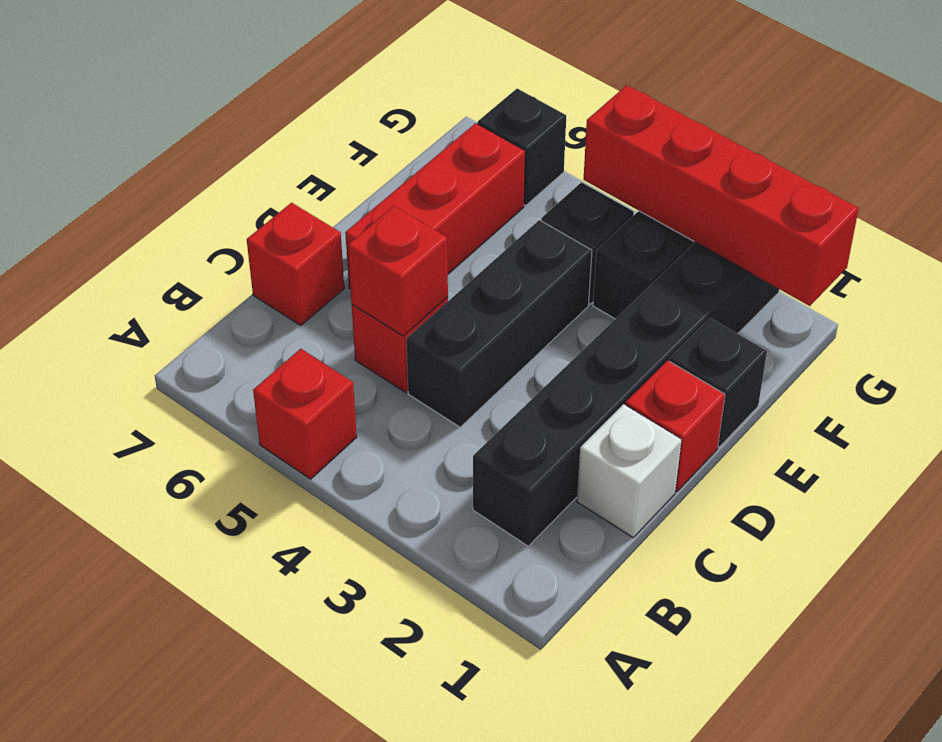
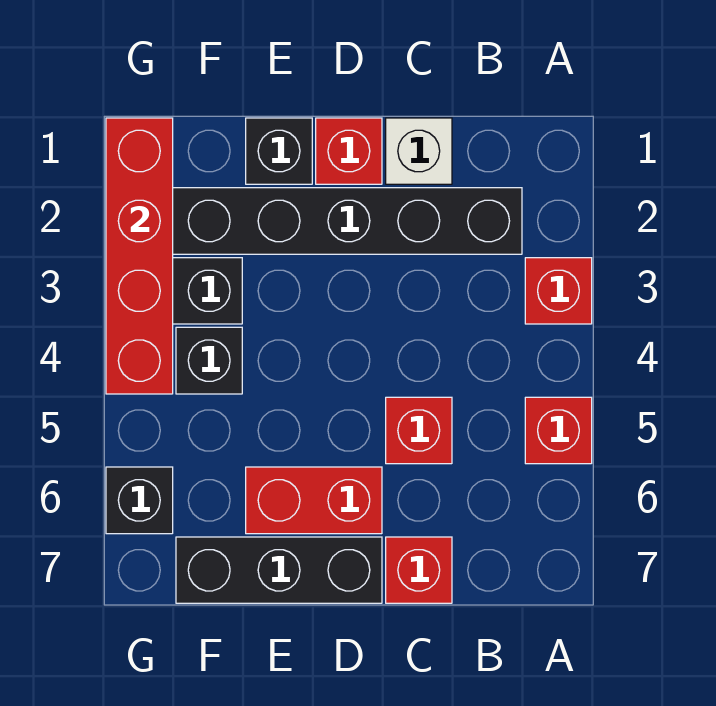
black 1x3 brick [406,220,592,427] -> black 1x3 brick moved to [176,537,382,603]
red 1x1 brick [348,206,448,336] -> red 1x1 brick moved to [525,258,592,324]
red 1x3 brick [345,123,525,289] -> red 1x2 brick [246,467,382,534]

